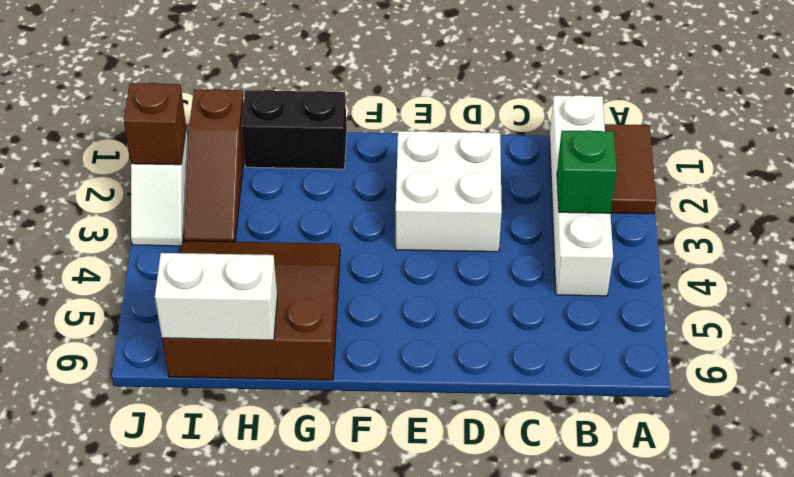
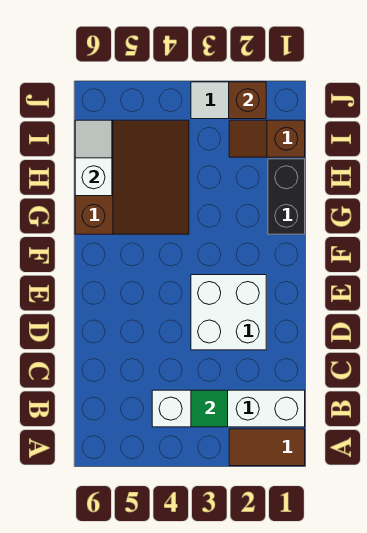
green 1x1 brick [557,130,617,213] -> green 1x1 tile [191,390,228,427]
white 1x2 brick [155,253,277,340] -> white 1x2 slope [75,120,112,196]
brown 1x3 slope [184,89,244,242] -> brown 1x2 slope [229,120,305,157]

